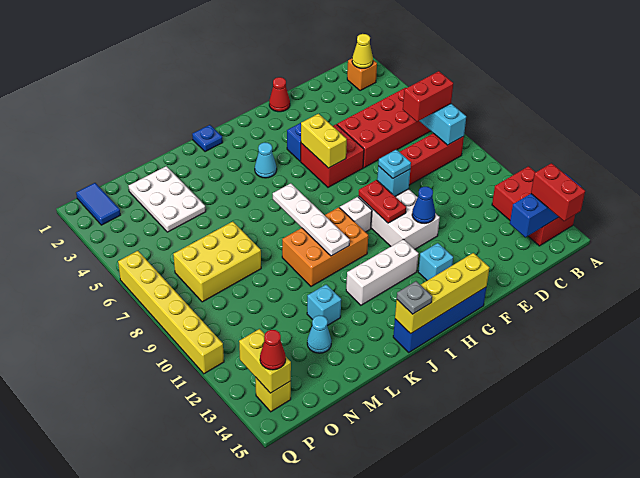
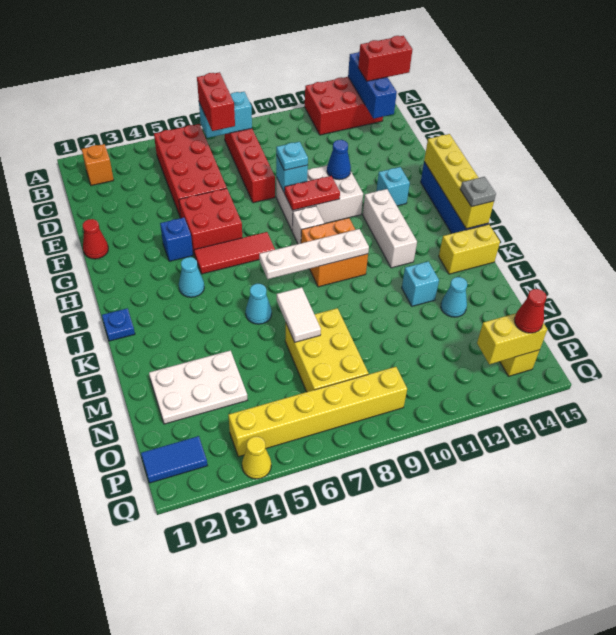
yellow 1x1 cone [352,34,373,68] -> yellow 1x1 cone moved to [242,436,271,479]
yellow 1x2 brick [301,114,347,168] -> yellow 1x2 brick moved to [439,224,500,274]
none -> red 1x3 tile [194,232,275,274]
orange 2x3 brick [282,207,368,286] -> orange 2x2 brick [301,218,368,287]
none -> cyan 1x1 cone [246,284,272,324]
none -> white 1x2 tile [277,287,321,342]
yellow 1x6 brick [118,251,224,374] -> yellow 1x6 brick moved to [229,367,407,457]

